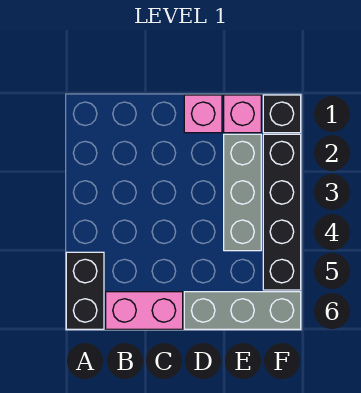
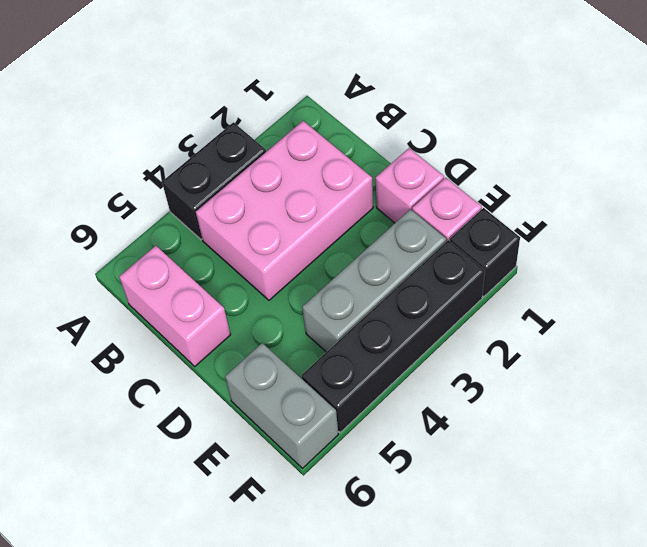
black 1x2 brick [66,252,104,329] -> black 1x2 brick moved to [162,122,266,240]
none -> pink 2x3 brick [196,121,373,300]
grey 1x3 brick [184,292,301,329] -> grey 1x2 brick [225,343,338,468]

